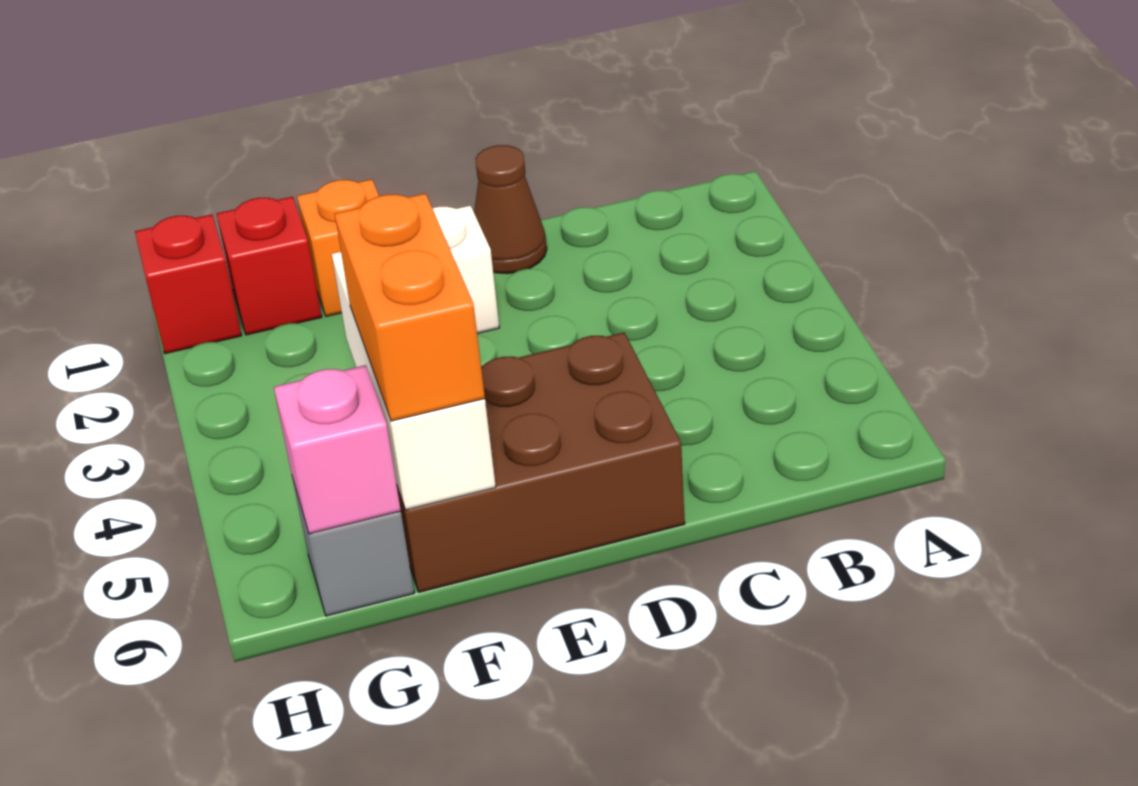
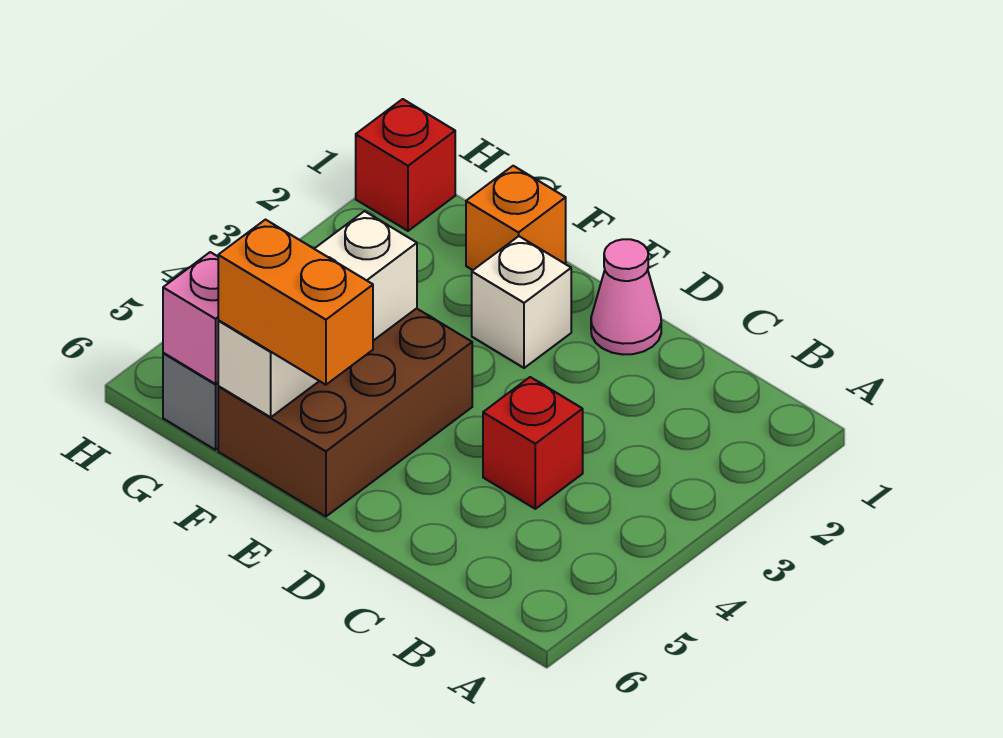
brown 1x1 cone [474,145,547,274] -> pink 1x1 cone [591,239,661,355]
brown 2x3 brick [397,333,685,592] -> brown 2x3 brick turned to [218,308,472,516]
orange 1x2 brick [335,193,485,421] -> orange 1x2 brick turned to [218,220,373,385]
red 1x1 brick [217,197,322,335] -> red 1x1 brick moved to [483,377,583,509]

